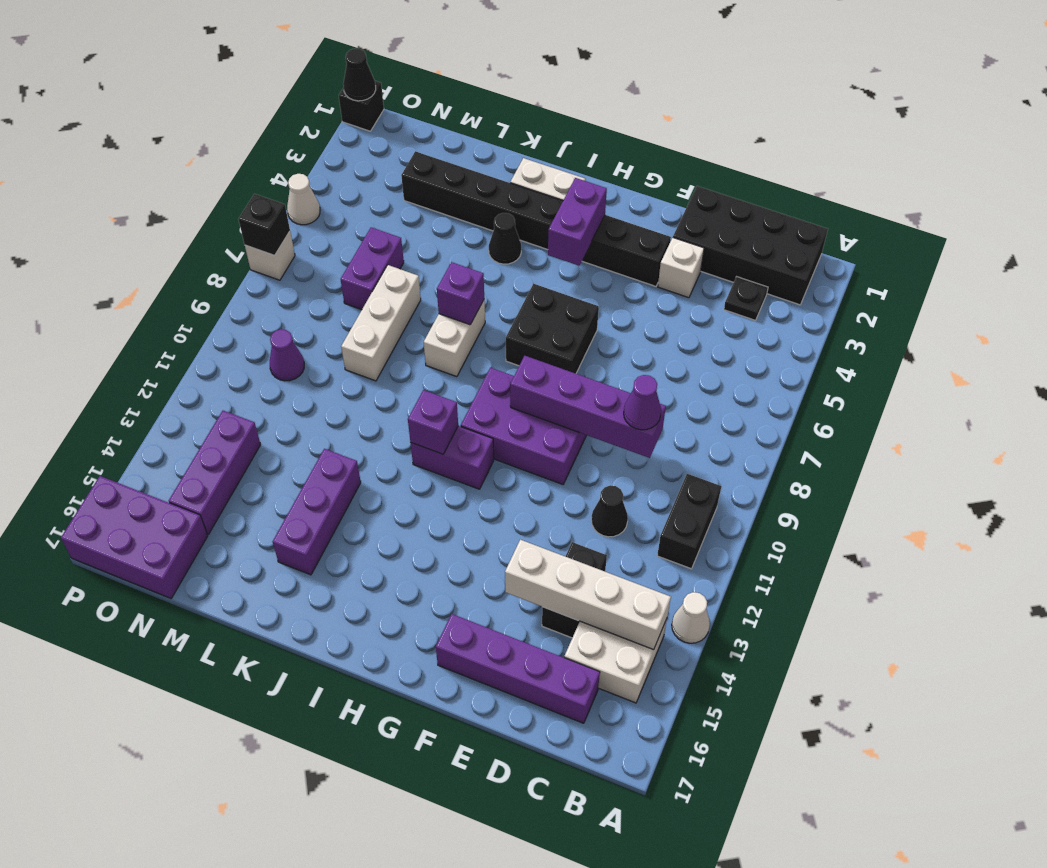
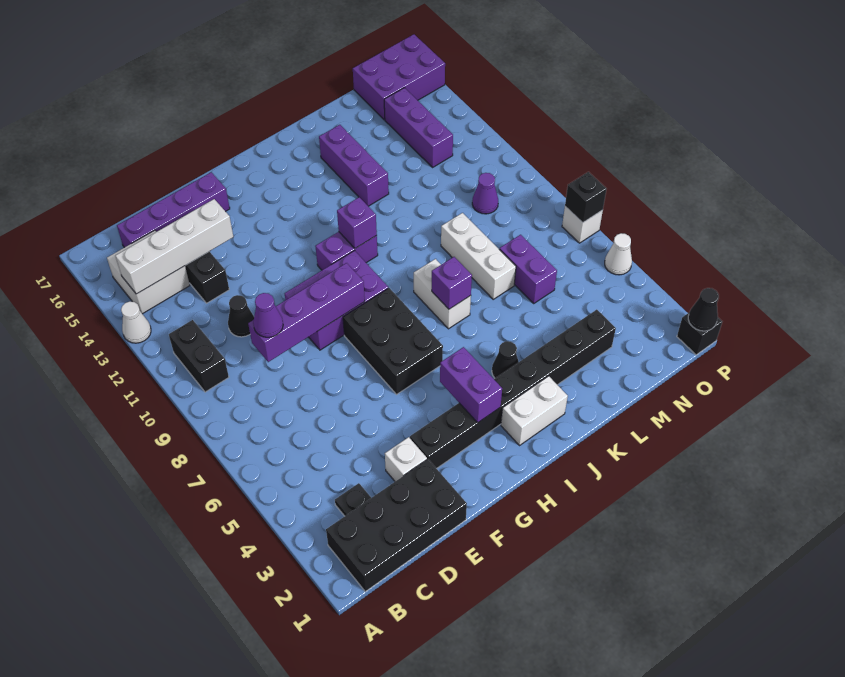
black 2x2 brick [506,284,599,374] -> black 2x3 brick [343,288,443,394]

